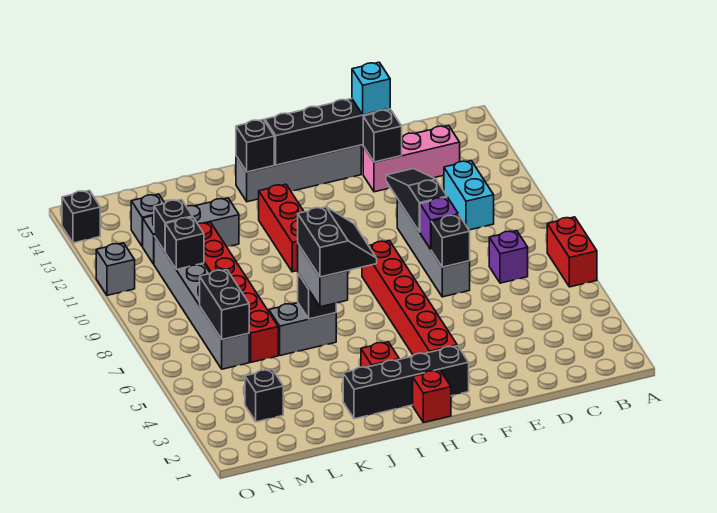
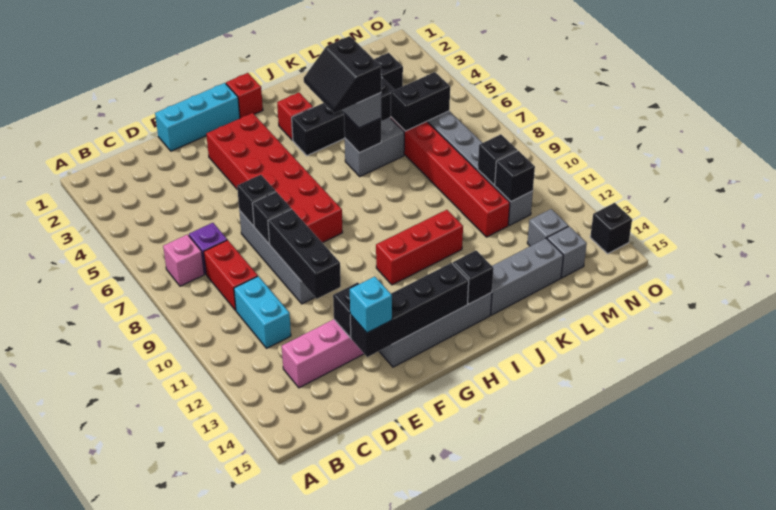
red 1x2 brick [547,217,597,287] -> red 1x2 brick moved to [204,240,258,311]
none -> pink 1x1 brick [163,235,204,286]
none -> cyan 1x3 brick [155,83,240,151]
purple 1x1 brick [420,197,458,249] -> black 1x1 brick [252,192,291,244]
black 1x3 slope [386,169,447,232] -> black 1x3 brick [268,209,341,299]
black 1x4 brick [343,345,469,419] -> black 1x4 brick moved to [292,77,394,156]
red 1x6 brick [362,241,457,355] -> red 2x6 brick [206,113,343,243]
red 1x3 brick [259,184,304,272] -> red 1x3 brick turned to [376,210,463,285]
grey 1x3 brick [142,198,239,264] -> grey 1x3 brick moved to [491,238,563,315]
black 1x2 brick [200,270,249,340] -> black 1x2 brick turned to [391,72,450,131]
grey 1x1 brick [96,243,135,295] -> grey 1x1 brick moved to [547,226,587,278]

